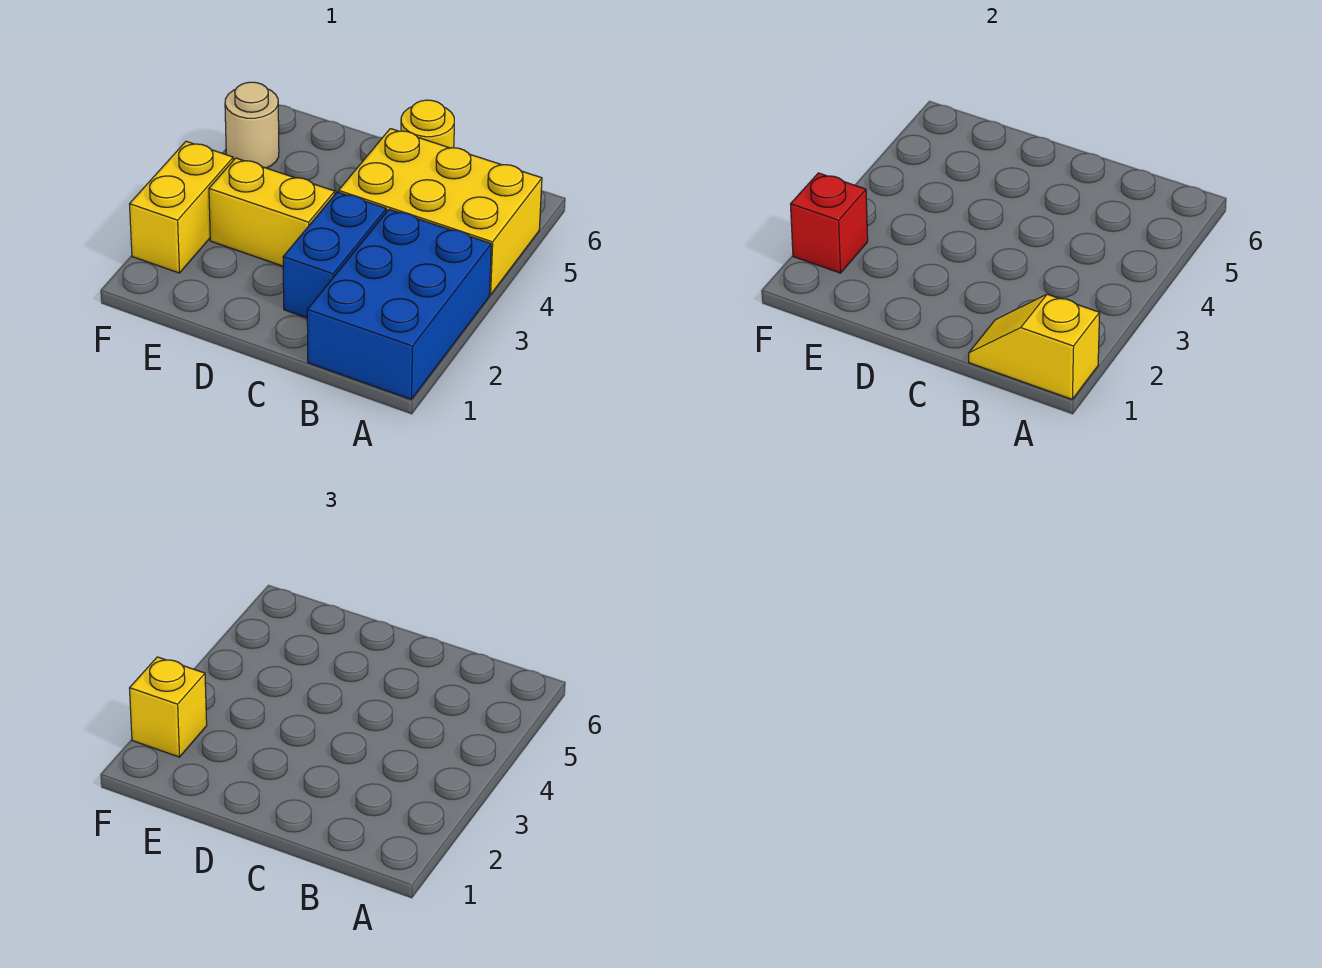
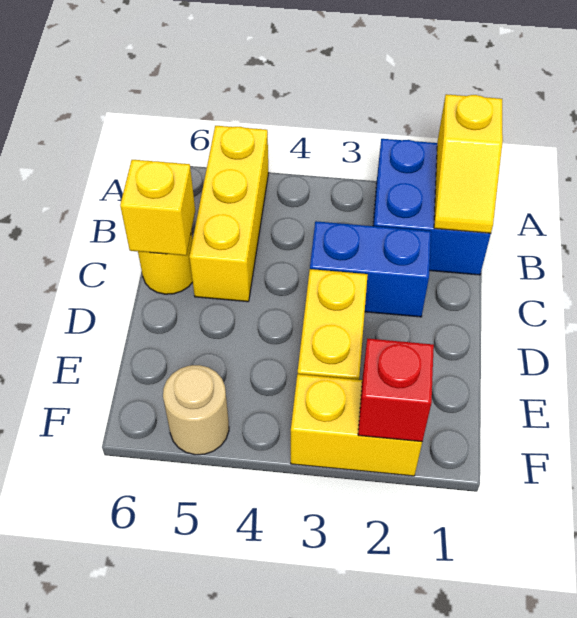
blue 2x3 brick [307,209,491,399] -> blue 2x2 brick [373,139,491,275]
yellow 2x3 brick [339,129,542,295] -> yellow 1x3 brick [189,126,269,302]
yellow 1x1 brick [130,657,207,757] -> yellow 1x1 brick moved to [120,160,195,256]

